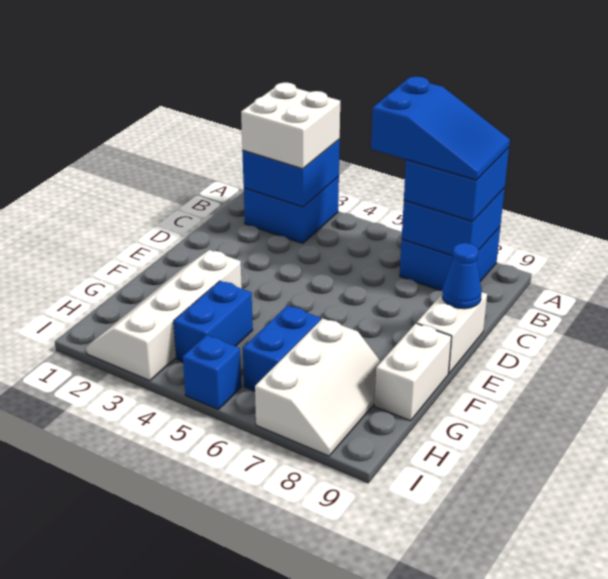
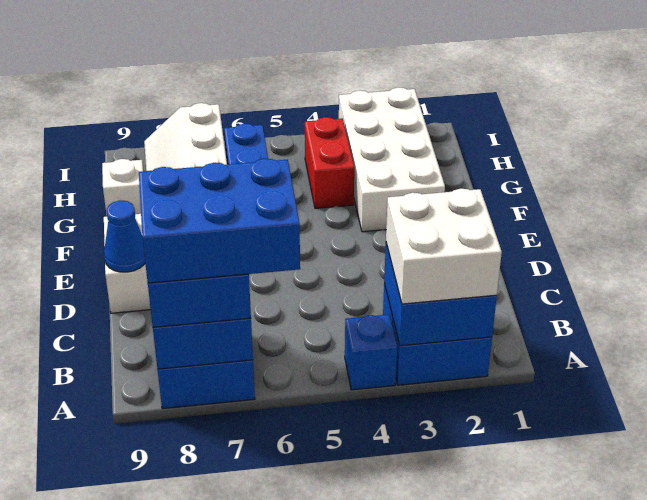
blue 2x3 slope [371,77,510,180] -> blue 2x3 brick [139,158,300,283]
white 2x4 slope [86,250,242,381] -> white 2x4 brick [339,88,445,232]
white 1x2 brick [375,323,452,421] -> white 1x1 brick [102,159,143,215]
blue 1x2 brick [174,281,253,362] -> red 1x2 brick [305,117,354,208]
blue 1x1 brick [183,335,241,410] -> blue 1x1 brick moved to [345,314,397,390]

